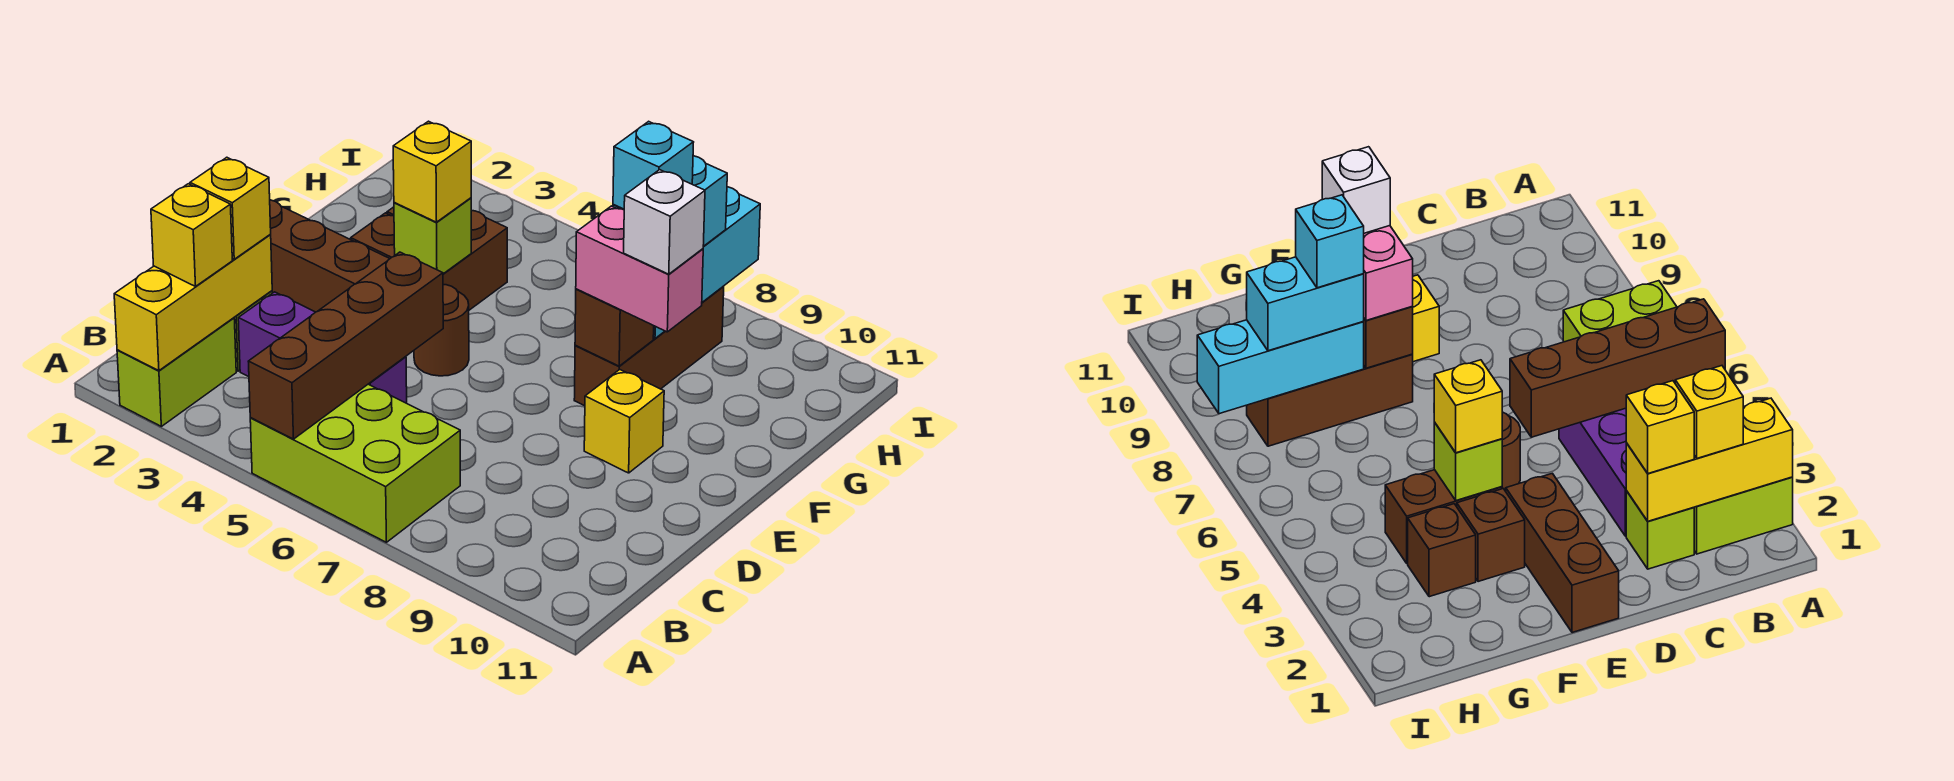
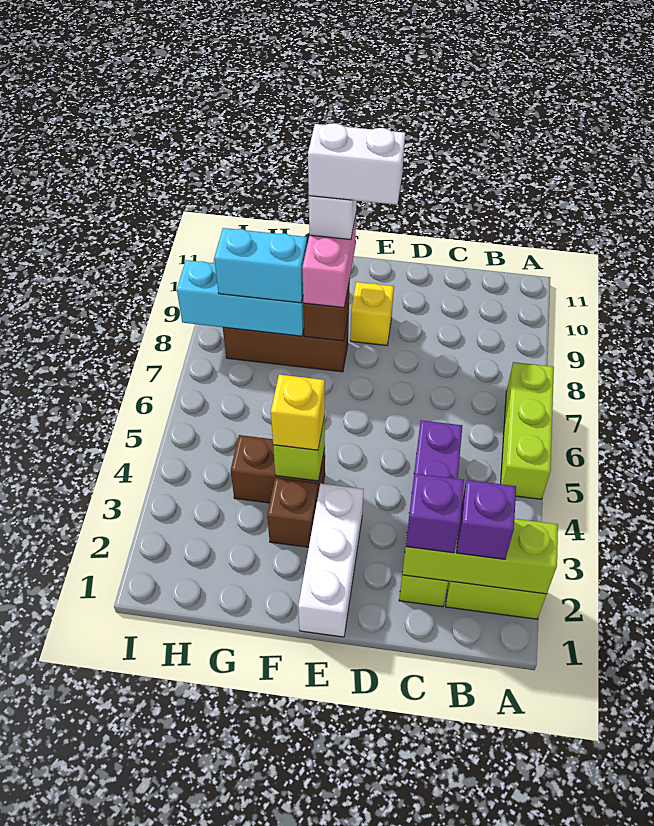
yellow 1x3 brick [114,235,272,371] -> lime 1x3 brick [402,519,558,594]
lime 2x3 brick [250,384,460,542] -> lime 1x3 brick [501,362,554,499]
brown 1x4 brick [248,252,443,439] -> none
yellow 1x1 brick [151,184,232,286] -> purple 1x1 brick [457,480,516,559]
yellow 1x1 brick [190,157,271,259] -> purple 1x1 brick [406,473,464,553]
brown 1x3 brick [270,200,390,312] -> white 1x3 brick [298,483,364,637]
brown 1x1 round brick [414,285,469,376] -> none
none -> white 1x2 brick [308,123,405,205]
brown 1x1 brick [1408,504,1476,597] -> none
cyan 1x1 brick [613,121,694,209] -> none

